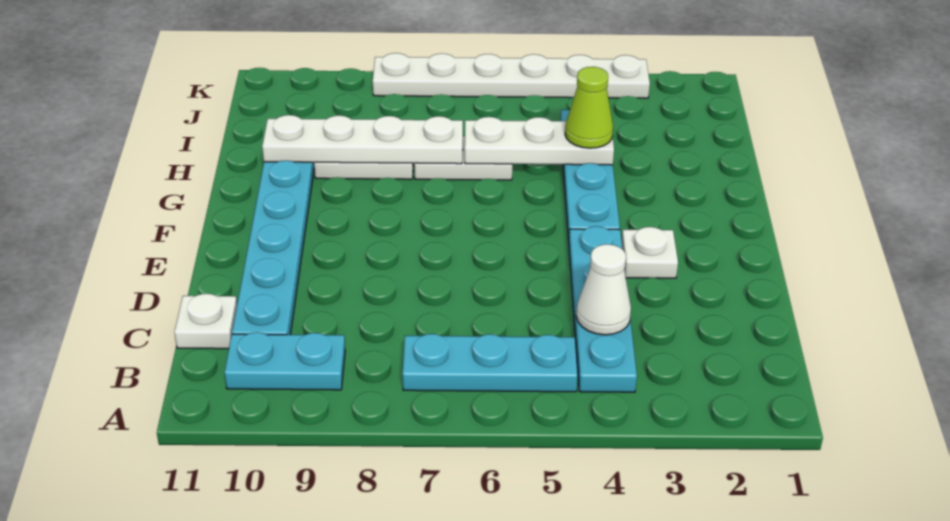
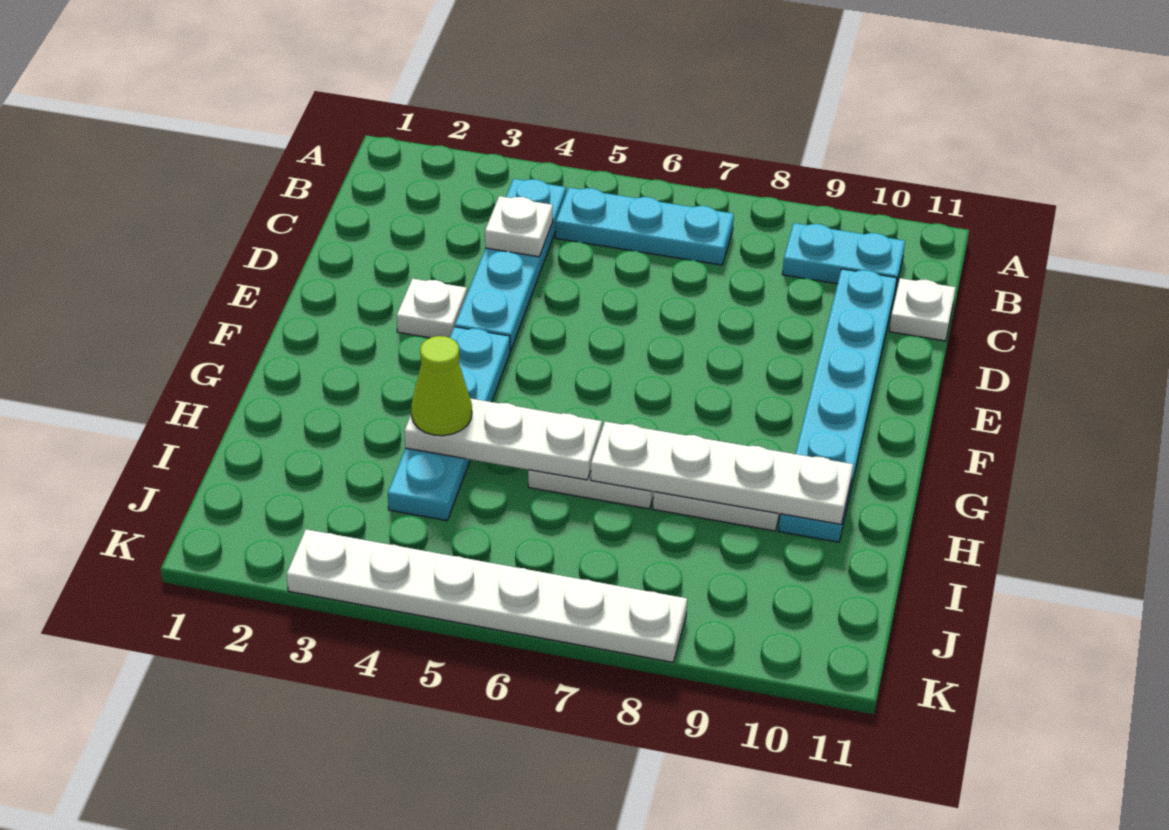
white 1x1 cone [576,244,631,335] -> white 1x1 plate [485,196,553,257]

